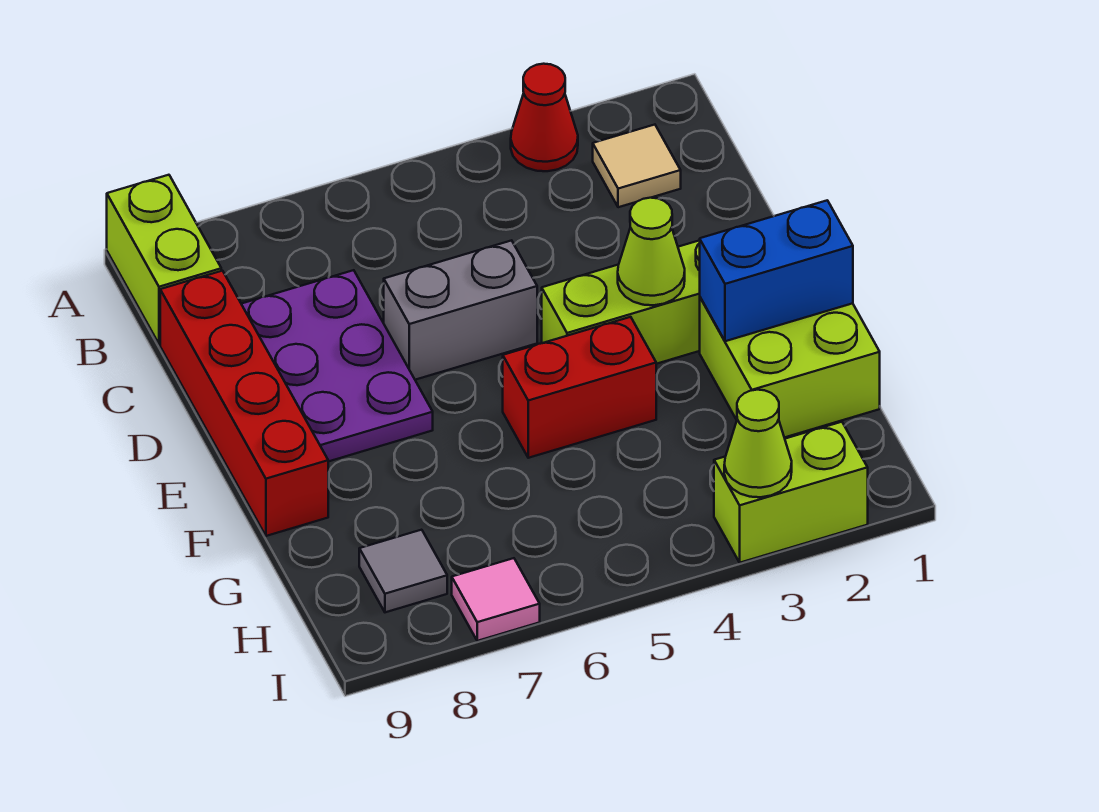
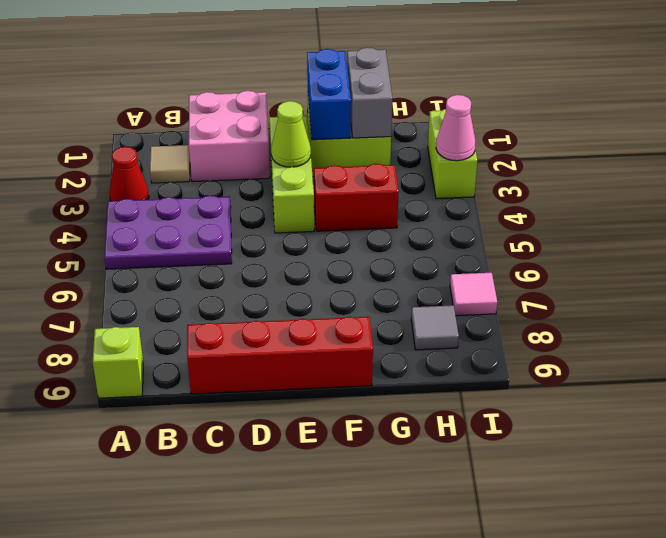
lime 1x2 brick [107,175,221,344] -> lime 1x1 brick [93,327,143,398]
none -> pink 2x2 brick [189,91,270,182]
purple 2x3 plate [242,270,433,462] -> purple 2x3 plate moved to [104,196,232,269]
grey 1x2 brick [384,240,537,380] -> grey 1x2 brick moved to [347,47,392,138]
red 1x2 brick [503,317,656,458] -> red 1x2 brick turned to [314,164,399,231]
lime 1x1 cone [724,390,792,497] -> pink 1x1 cone [436,95,476,161]

